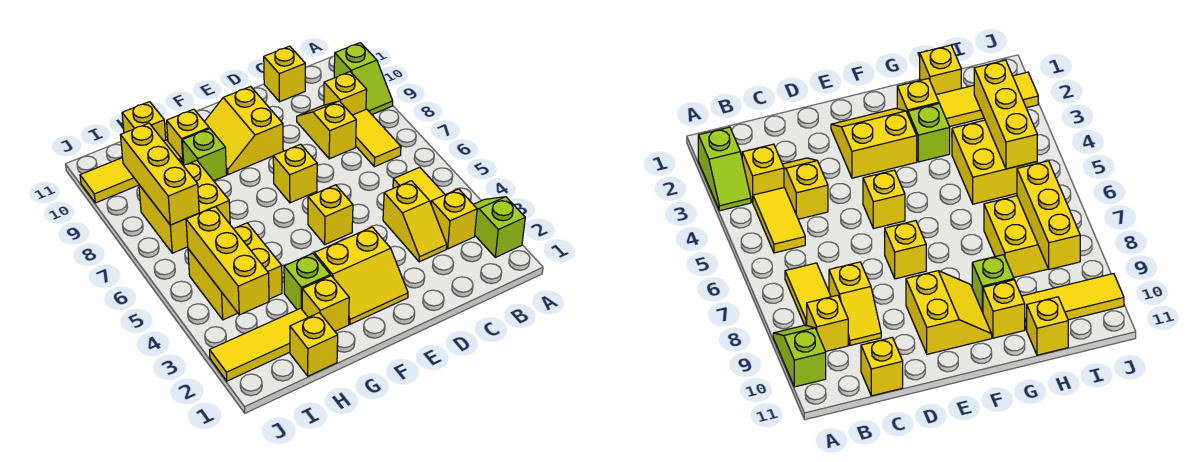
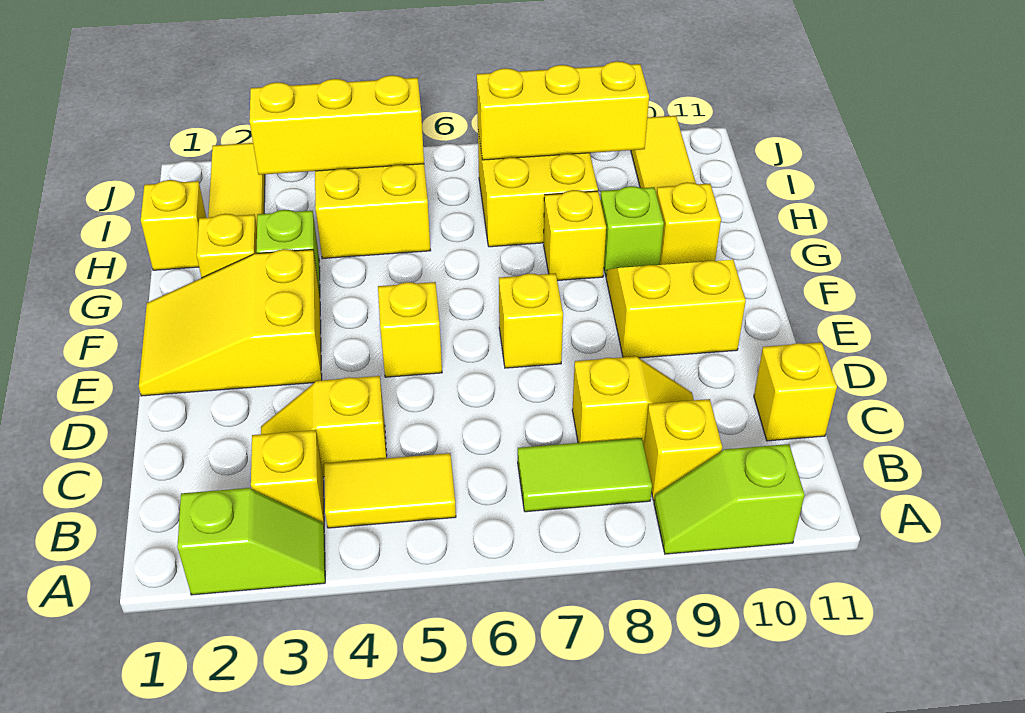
yellow 1x2 tile [353,109,401,167] -> lime 1x2 tile [518,438,652,512]
yellow 2x2 slope [314,227,408,324] -> yellow 2x3 slope [139,249,322,396]
yellow 1x1 brick [122,102,166,141] -> yellow 1x1 brick moved to [544,190,606,281]

